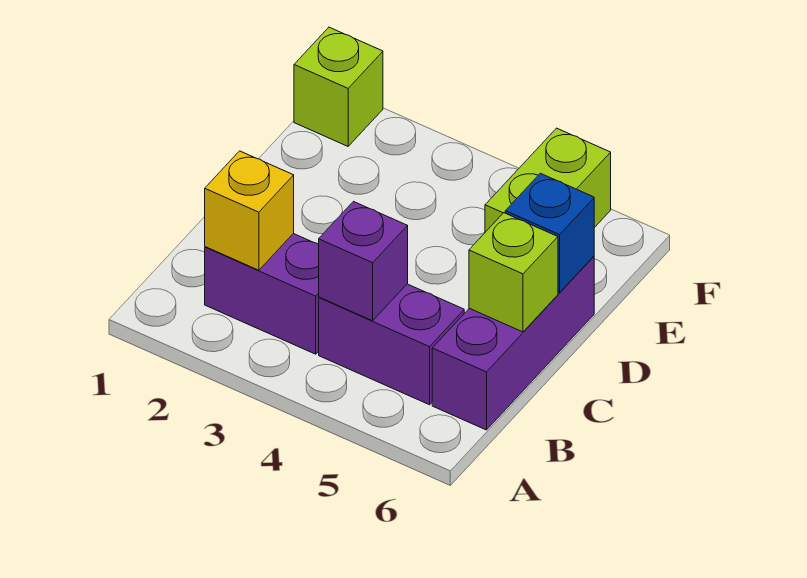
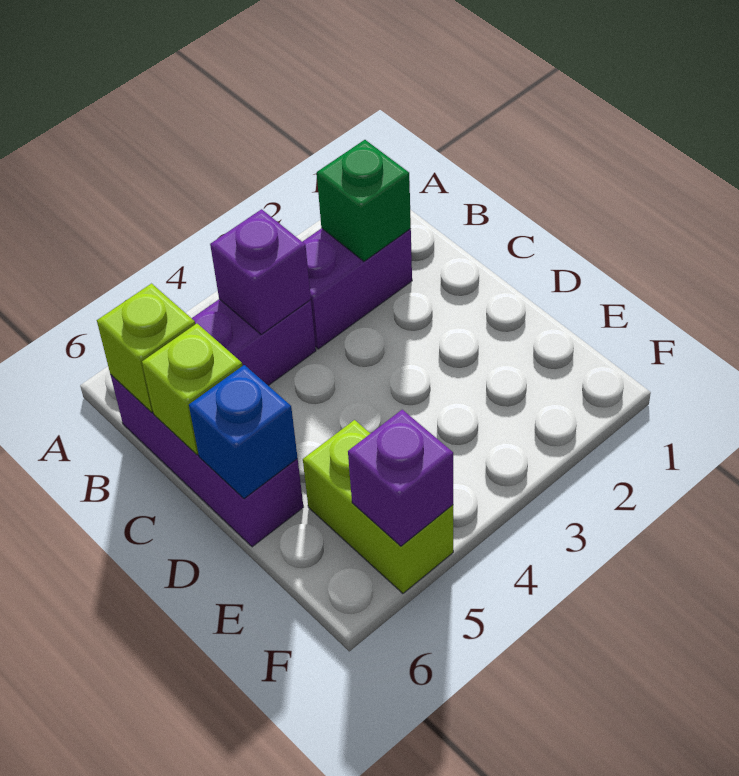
yellow 1x1 brick [205,151,294,270] -> green 1x1 brick [317,140,411,261]
lime 1x1 brick [294,27,383,146] -> lime 1x1 brick moved to [97,284,195,413]
none -> purple 1x1 brick [348,410,453,546]

